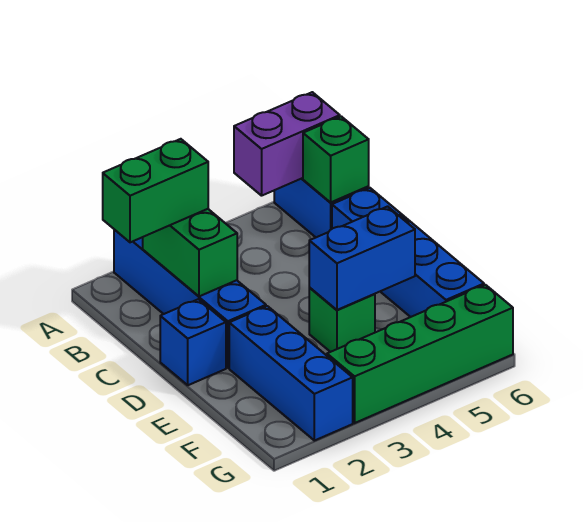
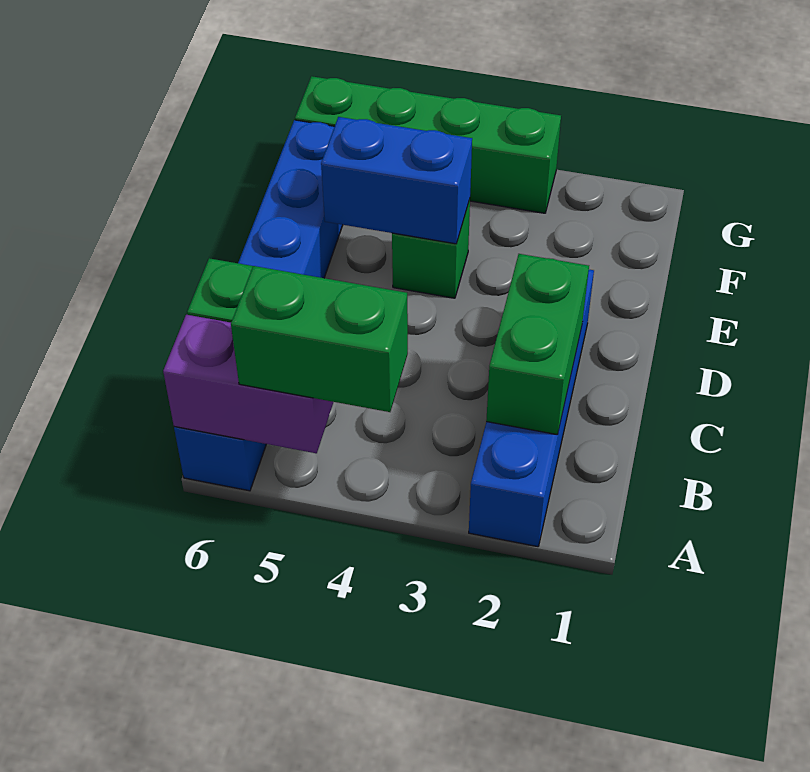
green 1x2 brick [103,139,208,242] -> green 1x2 brick moved to [231,266,408,412]
blue 1x1 brick [160,299,226,385] -> none
blue 1x3 brick [229,306,353,441] -> none

